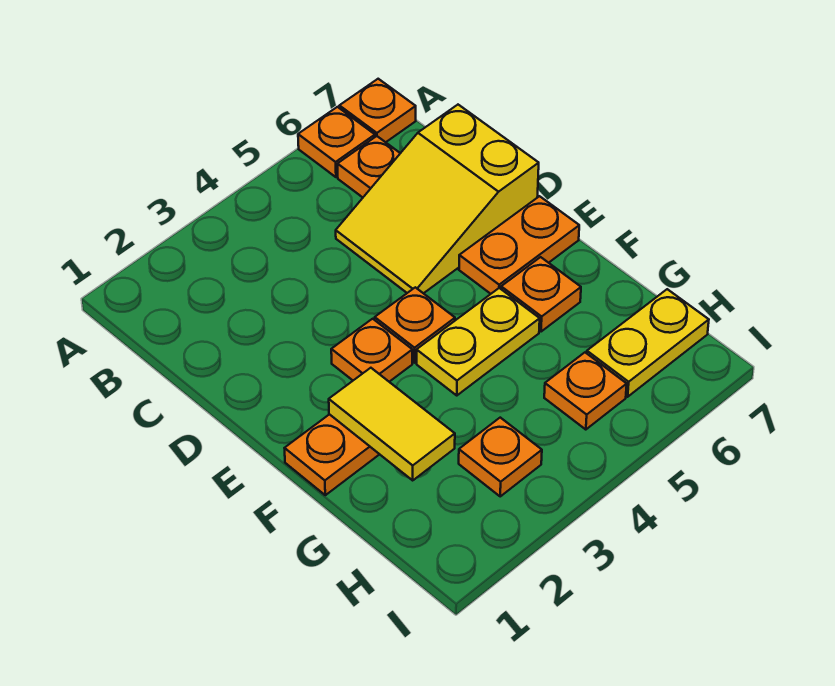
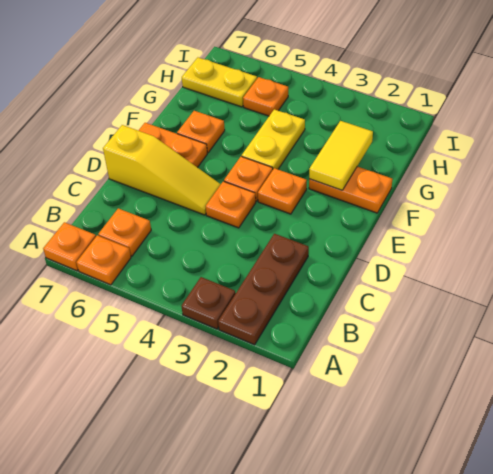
none -> brown 1x3 plate [218,234,309,345]
none -> brown 1x1 plate [182,277,236,329]
yellow 2x3 slope [336,105,539,293] -> yellow 1x3 slope [103,125,221,215]
yellow 1x2 plate [417,288,540,395] -> yellow 1x2 plate turned to [242,109,305,169]
orange 1x1 plate [459,418,542,496] -> orange 1x1 plate moved to [206,181,256,228]

